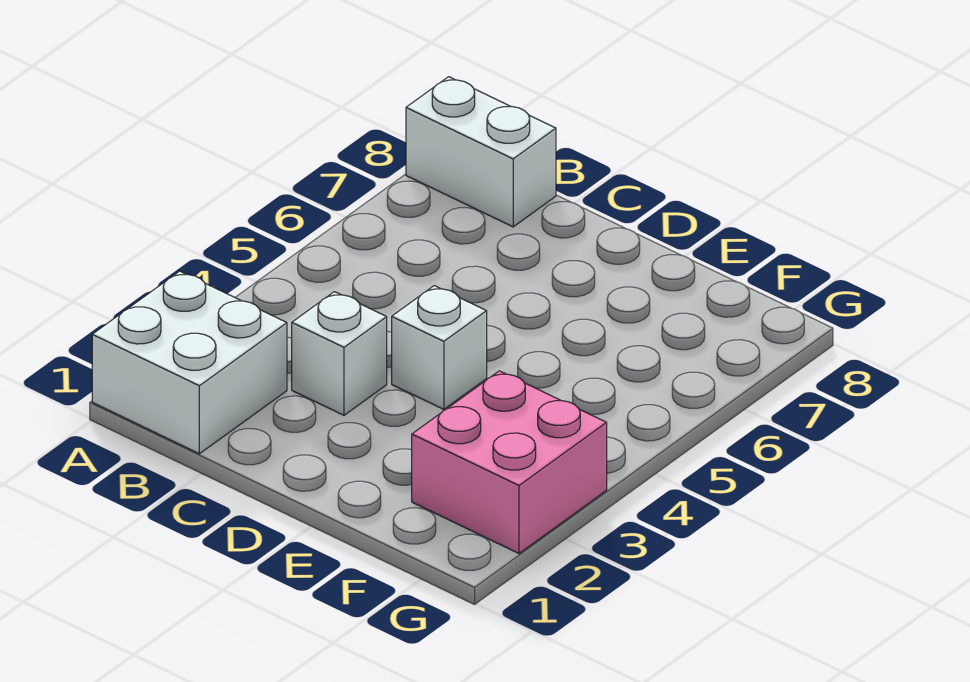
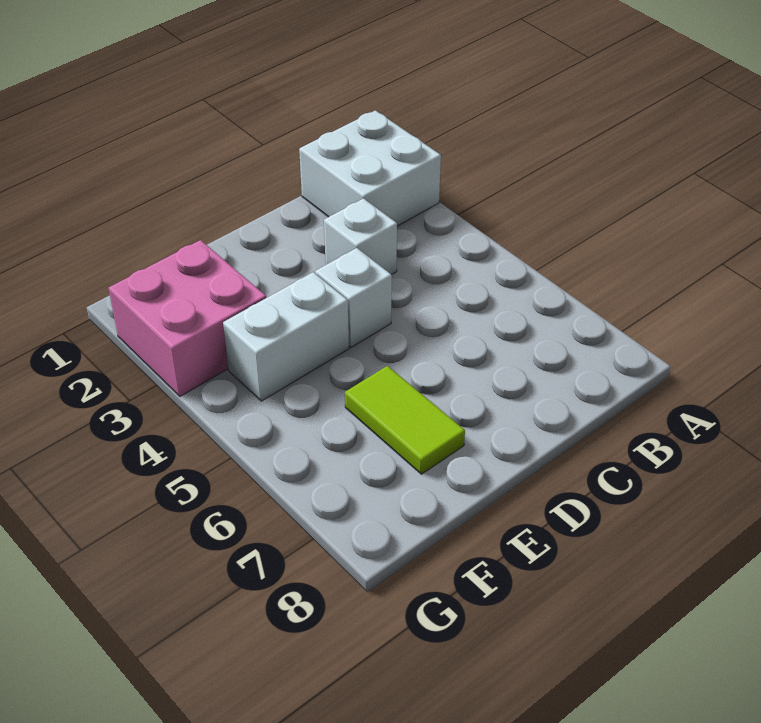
white 1x2 brick [406,77,556,227] -> white 1x2 brick moved to [223,272,349,401]
none -> lime 1x2 tile [345,366,465,474]

